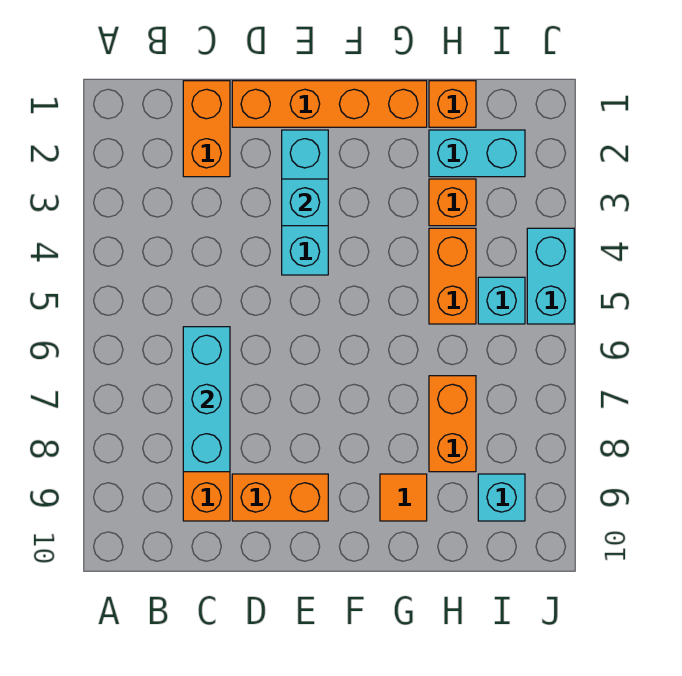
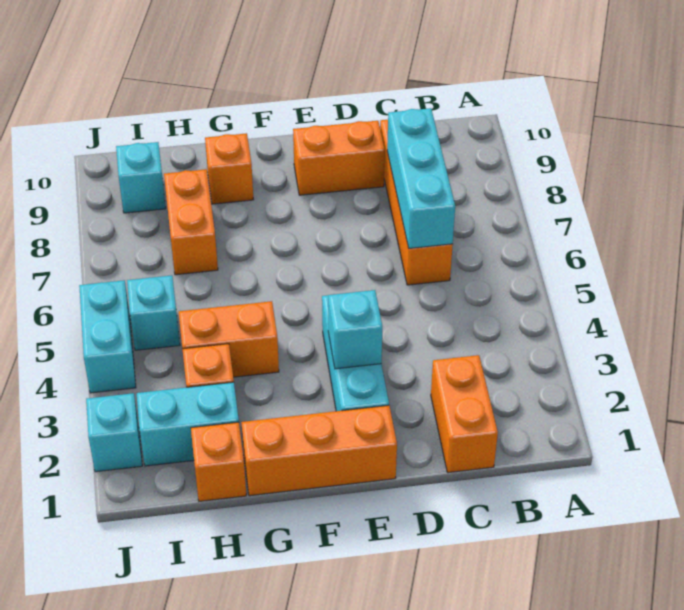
orange 1x4 brick [232,81,427,127] -> orange 1x3 brick [241,405,397,496]
orange 1x1 tile [380,474,427,521] -> orange 1x1 brick [205,133,253,204]
orange 1x2 brick [429,228,476,324] -> orange 1x2 brick turned to [179,301,279,377]
none -> cyan 1x1 brick [86,393,142,472]

